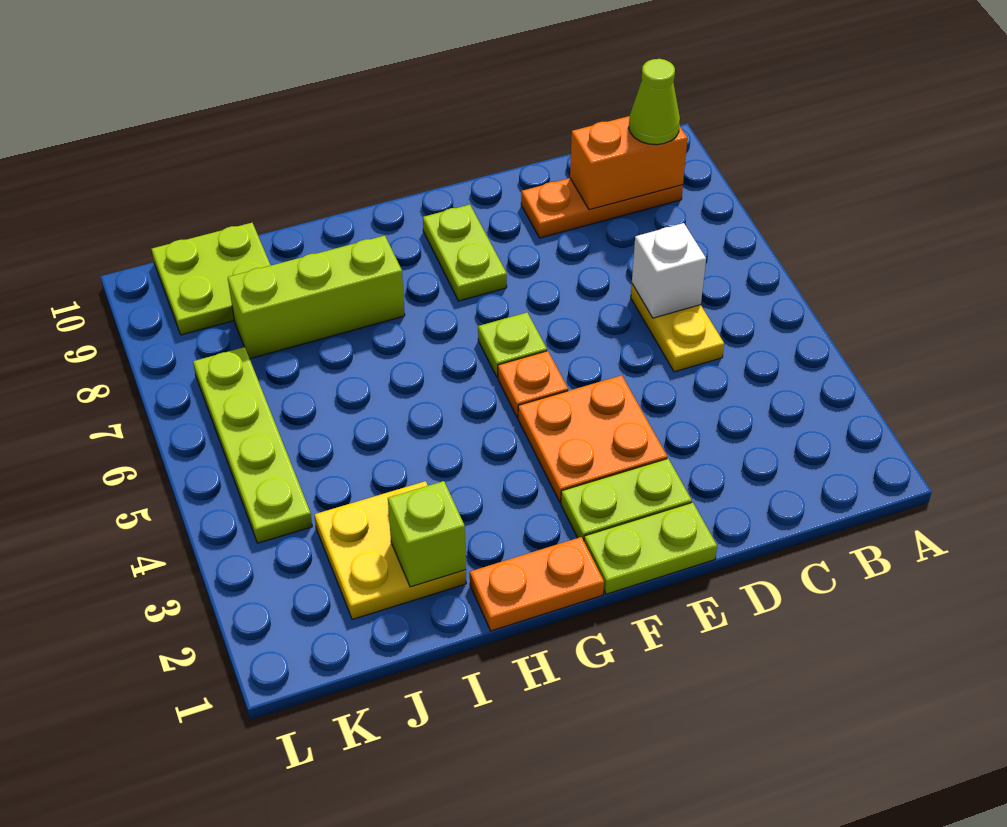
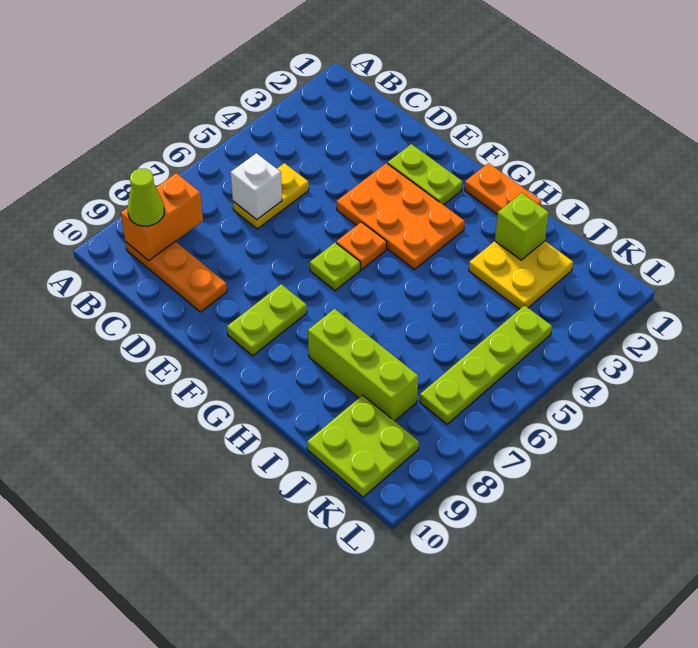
orange 1x2 brick [570,116,688,210] -> orange 1x2 brick turned to [121,173,203,261]
lime 1x2 plate [584,502,717,594] -> none
orange 2x2 plate [518,375,667,503] -> orange 2x3 plate [337,163,465,270]

